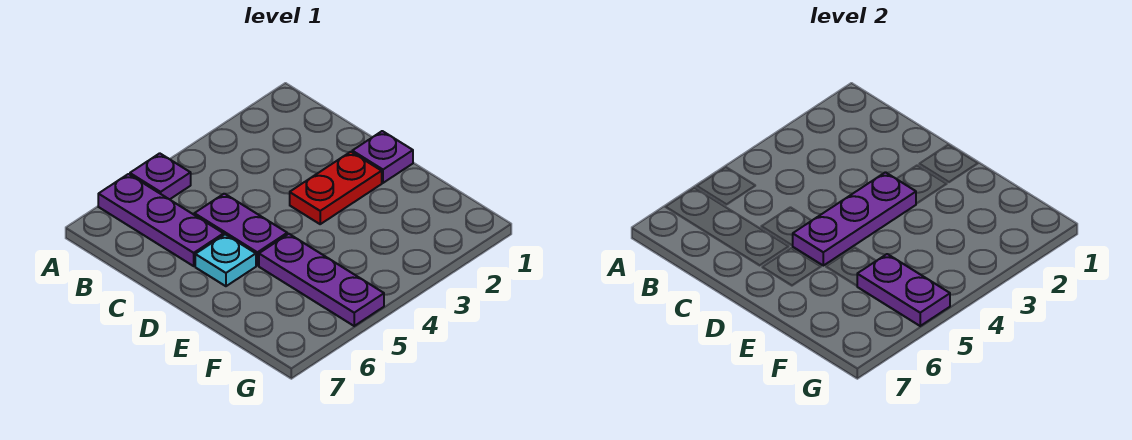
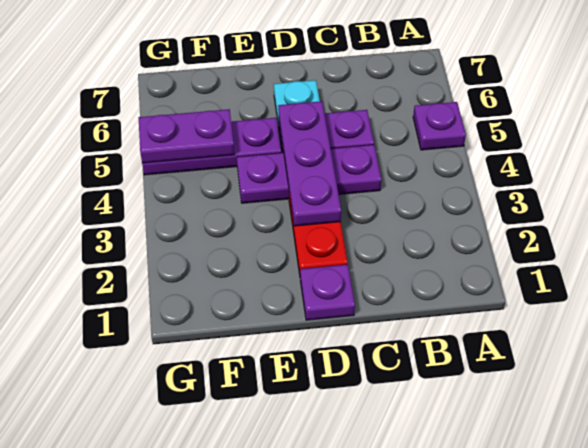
purple 1x3 plate [98,174,224,266] -> purple 1x3 plate moved to [237,145,381,203]

